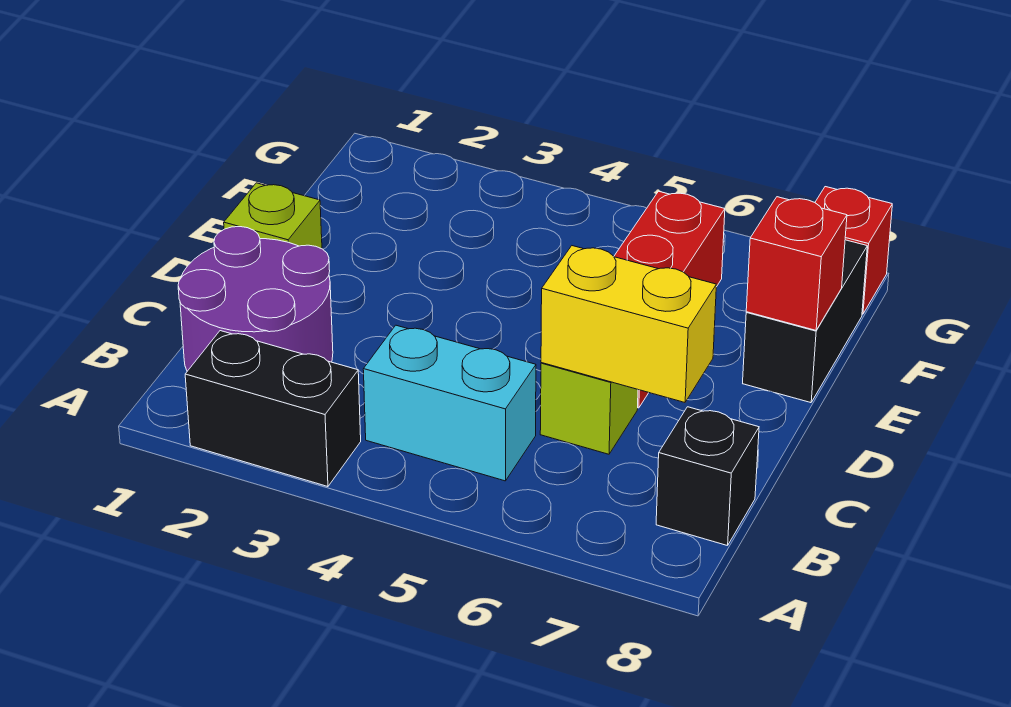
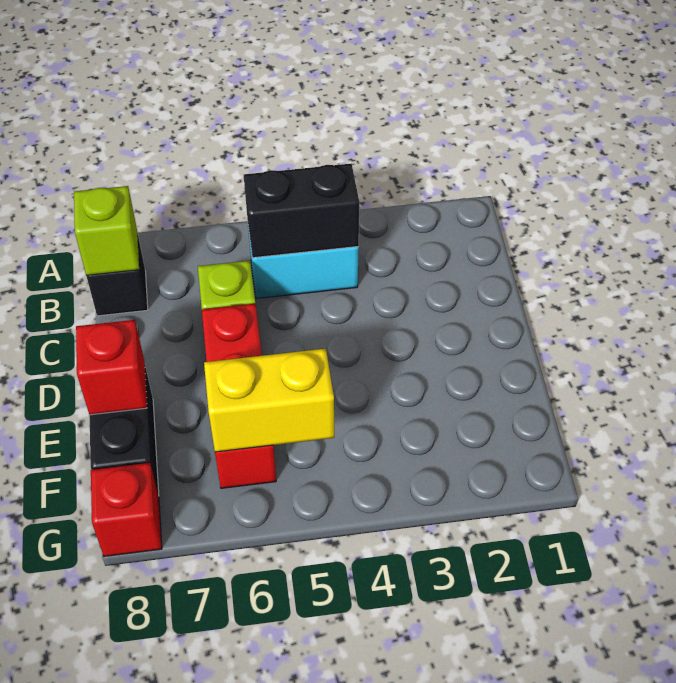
black 1x2 brick [185,331,361,487] -> black 1x2 brick moved to [244,164,359,258]
purple 2x2 round brick [178,227,333,371] -> none
yellow 1x2 brick [541,246,716,402] -> yellow 1x2 brick moved to [204,349,334,452]
lime 1x1 brick [224,183,322,249] -> lime 1x1 brick moved to [74,186,139,275]

